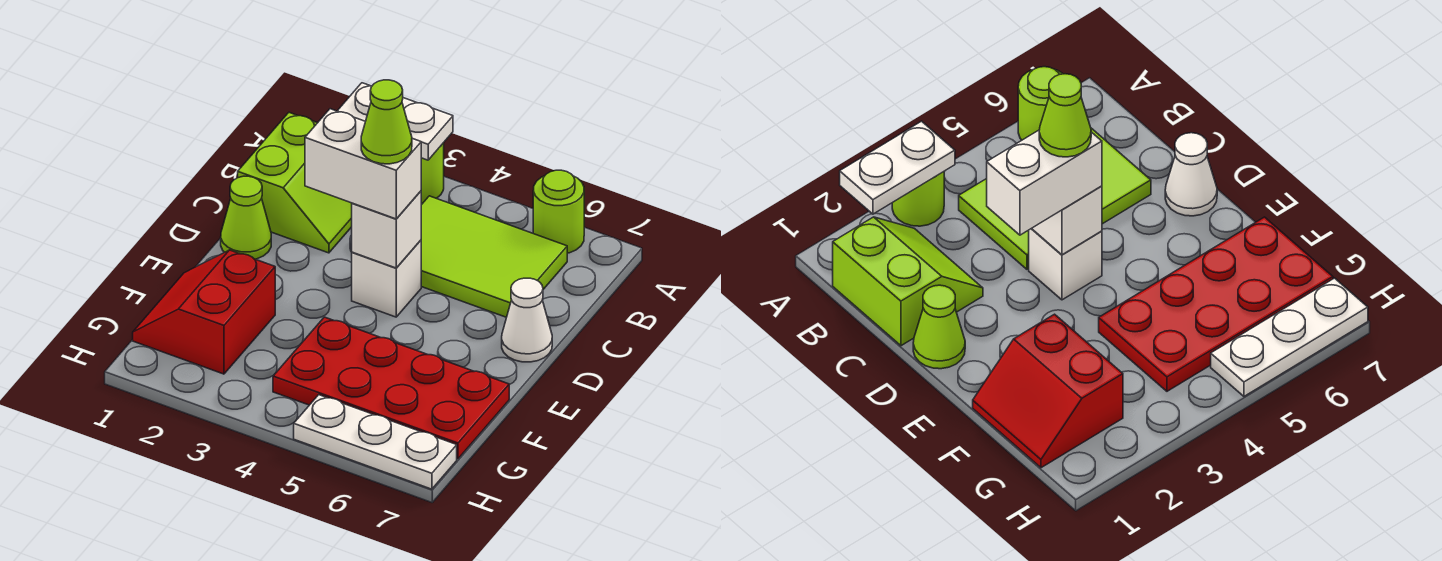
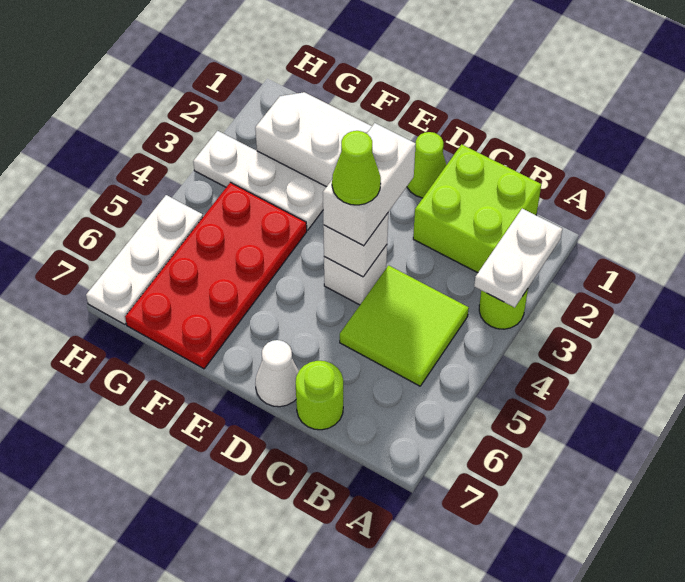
lime 1x1 round brick [533,170,584,253] -> lime 1x1 round brick moved to [296,361,343,430]
lime 2x2 slope [238,113,352,253] -> lime 2x2 brick [413,144,541,273]
lime 2x3 tile [421,196,567,317] -> lime 2x2 tile [340,265,469,386]
red 2x2 slope [133,250,275,374] -> white 2x2 slope [255,92,372,187]
none -> white 1x3 plate [193,131,326,230]

